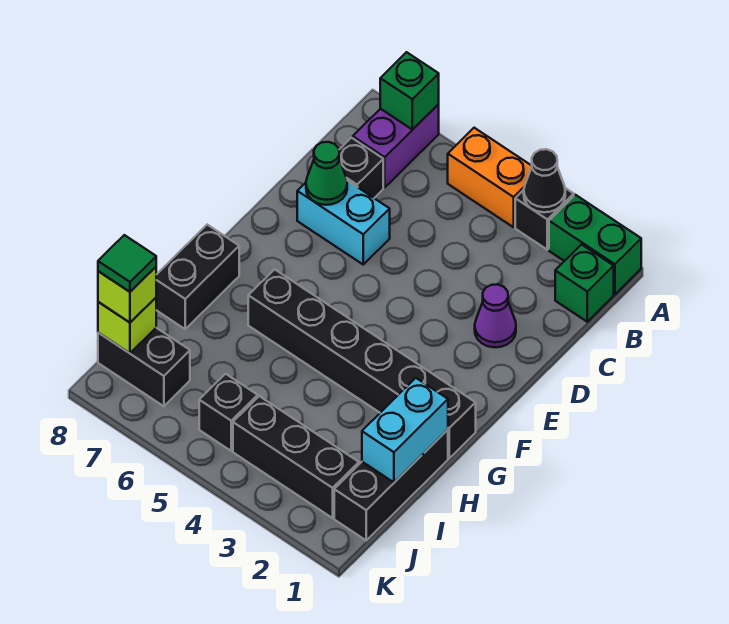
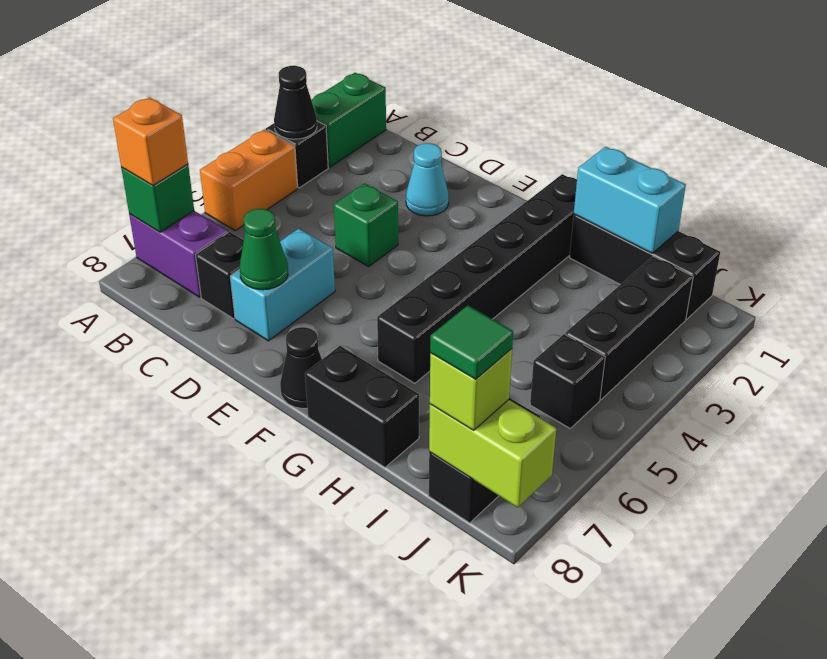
none -> orange 1x1 brick [113,97,188,185]
green 1x1 brick [555,245,614,322] -> green 1x1 brick moved to [334,183,398,266]
purple 1x1 cone [475,284,516,347] -> cyan 1x1 cone [406,143,449,216]
none -> black 1x1 cone [280,327,322,408]
lime 1x1 brick [98,298,156,353] -> lime 1x2 brick [429,400,556,508]

